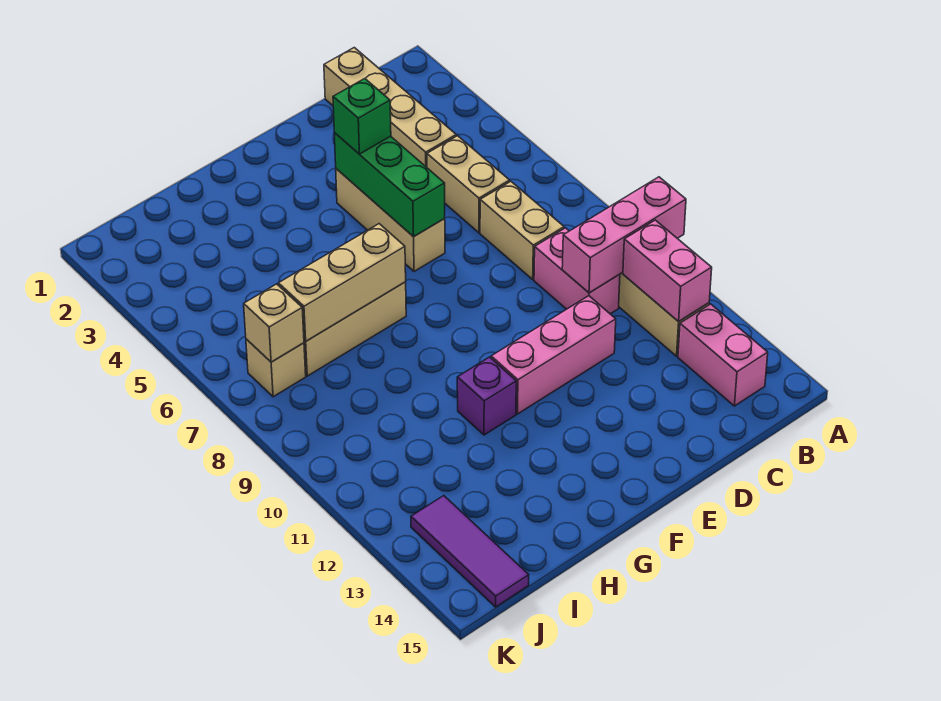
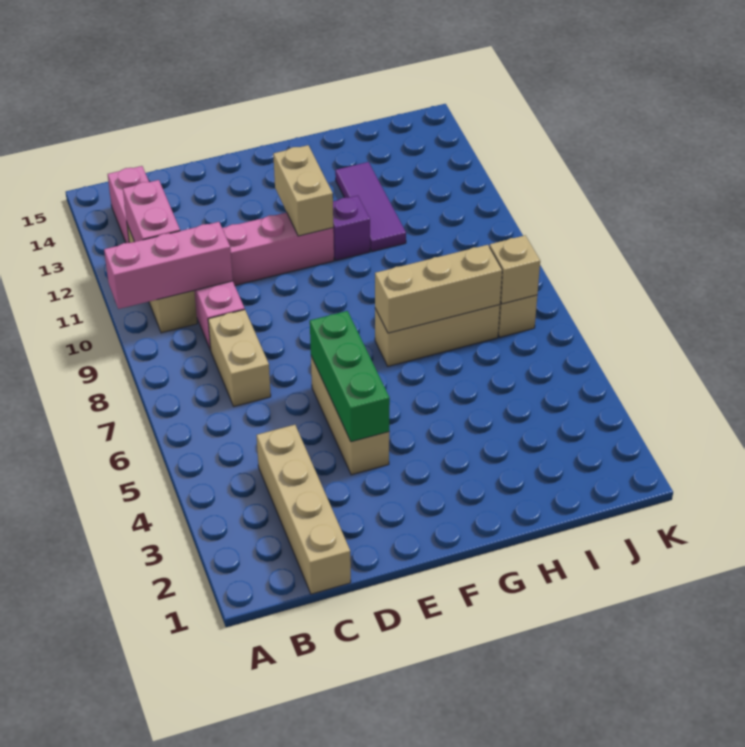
tan 1x2 brick [427,136,510,233] -> tan 1x2 brick moved to [273,145,333,236]
green 1x1 brick [333,79,391,154] -> none
purple 1x3 tile [411,496,529,607] -> purple 1x3 tile moved to [335,162,406,252]

